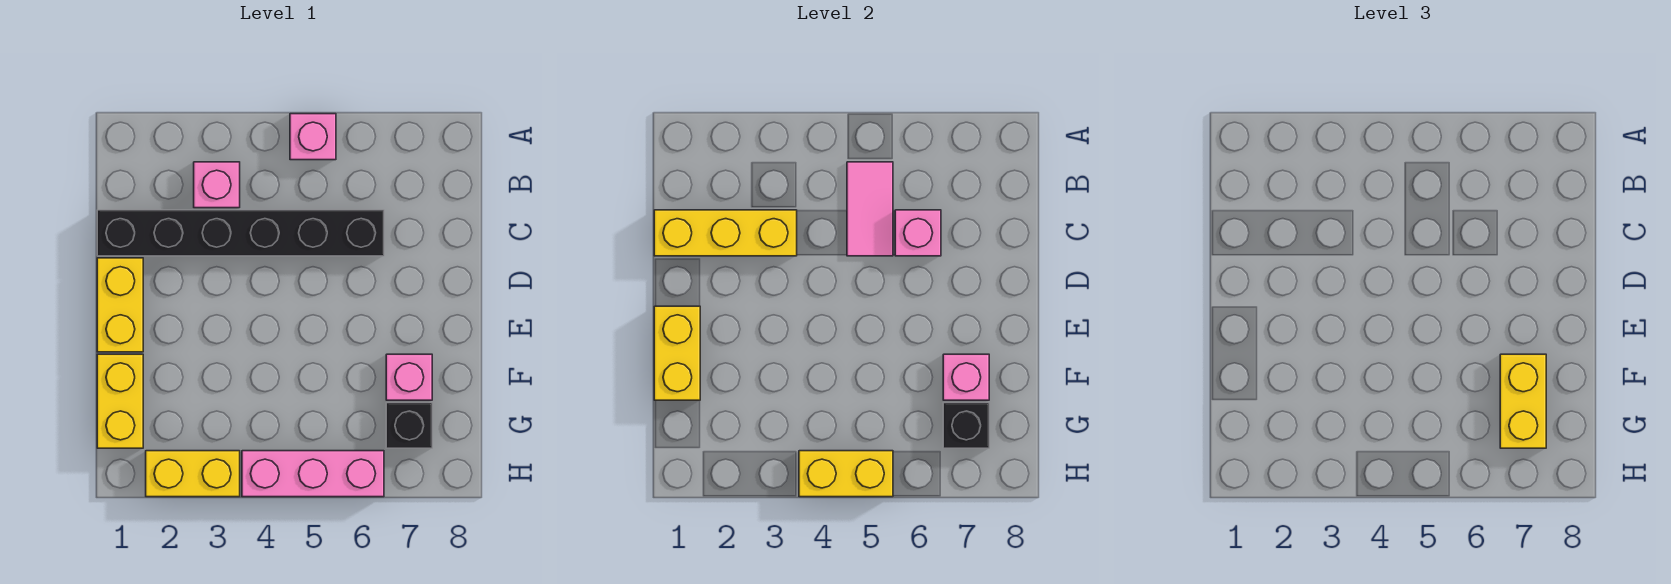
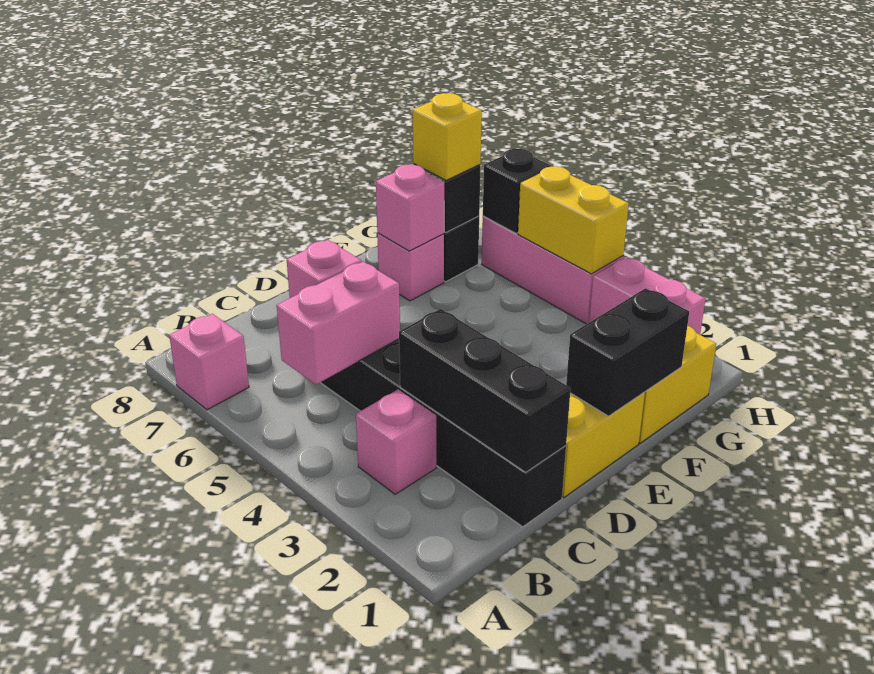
pink 1x1 brick [290,114,336,160] -> pink 1x1 brick moved to [169,314,249,410]
pink 1x2 tile [847,162,893,256] -> pink 1x2 brick [277,262,400,384]
yellow 1x3 brick [654,210,797,256] -> black 1x3 brick [399,309,571,472]
yellow 1x2 brick [654,306,700,400] -> black 1x2 brick [566,288,689,416]
yellow 1x2 brick [1500,354,1546,448] -> yellow 1x1 brick [413,93,482,180]
yellow 1x2 brick [146,451,240,497] -> pink 1x2 brick [589,257,705,335]
none -> black 1x1 brick [483,149,551,233]

